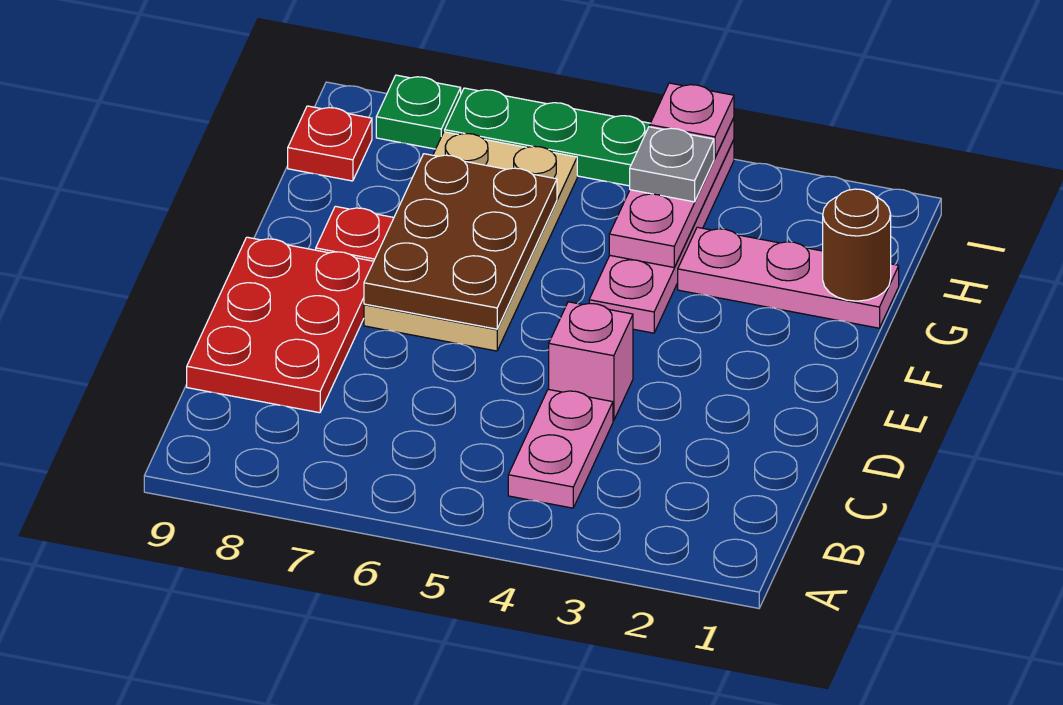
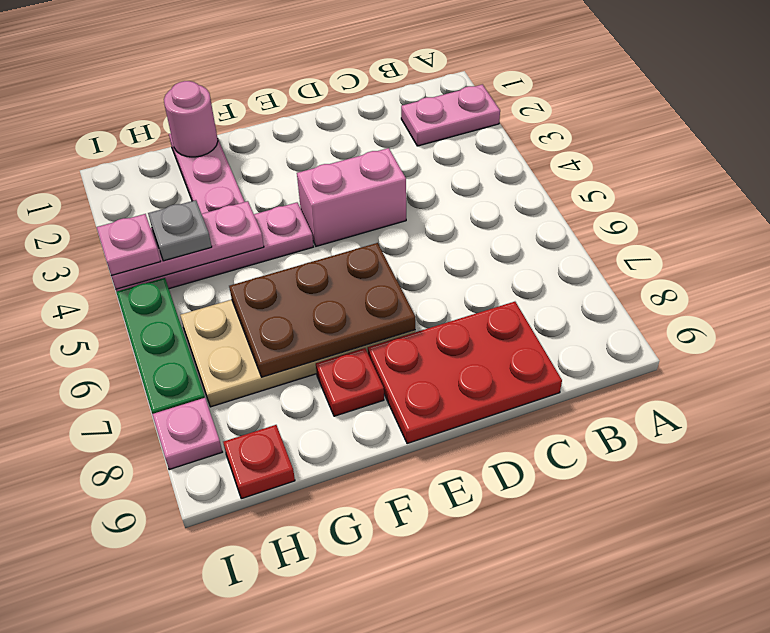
pink 1x2 plate [508,389,613,508] -> pink 1x2 plate moved to [401,84,500,146]
pink 1x1 brick [549,302,633,421] -> pink 1x2 brick [297,148,406,246]
brown 1x1 round brick [823,189,891,301] -> pink 1x1 round brick [164,81,218,157]
green 1x1 plate [376,75,461,149] -> pink 1x1 plate [152,398,222,470]

